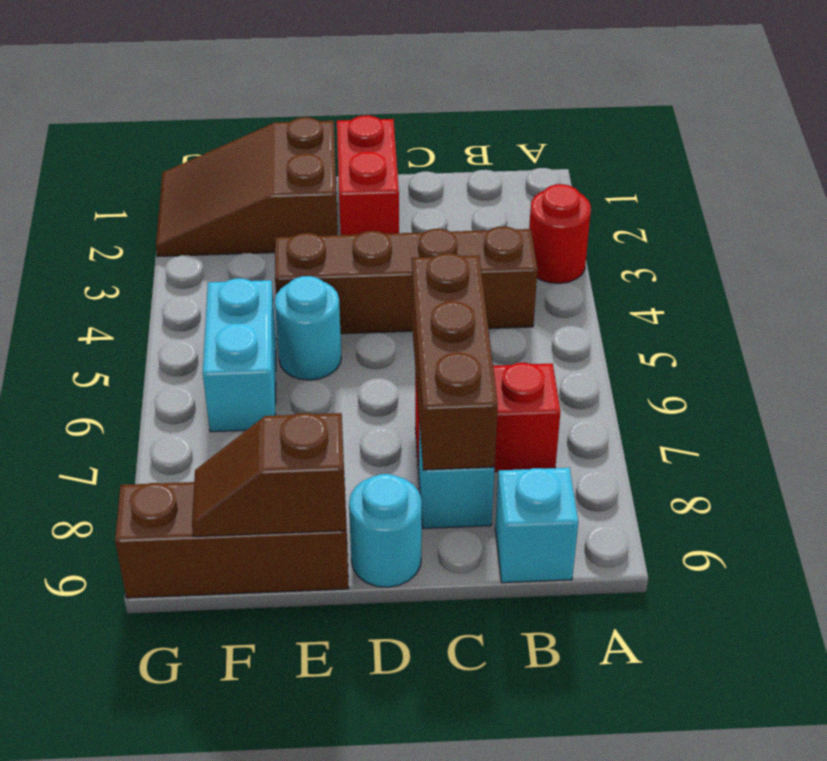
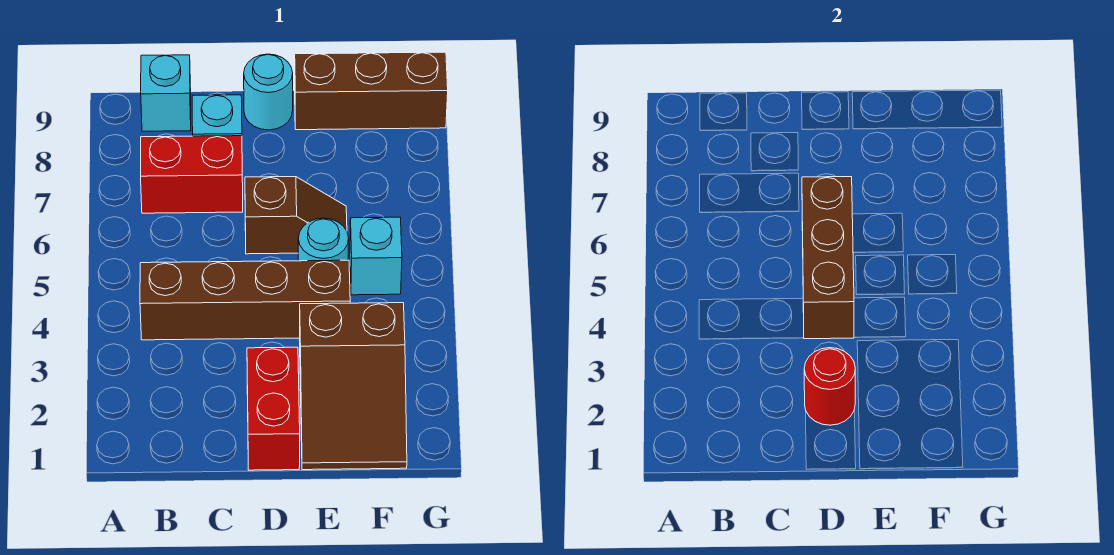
red 1x1 round brick [529,184,591,284] -> red 1x1 round brick moved to [804,348,855,425]
brown 1x3 brick [412,253,498,470] -> brown 1x3 brick moved to [802,177,854,339]
brown 2x3 slope [156,117,338,257] -> brown 2x3 slope turned to [300,303,407,470]
brown 1x2 slope [192,413,346,537] -> brown 1x2 slope moved to [245,177,347,254]
cyan 1x2 brick [203,278,276,432] -> cyan 1x1 brick [350,217,402,295]

